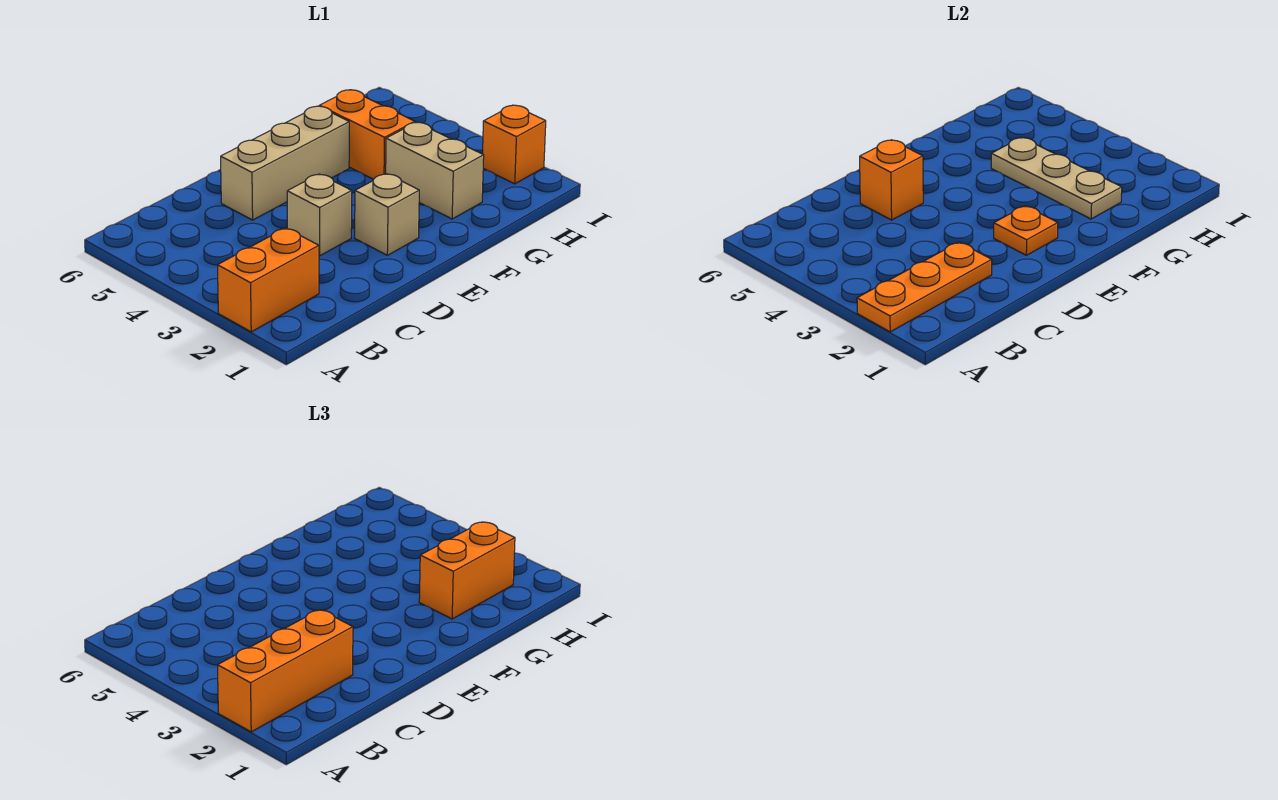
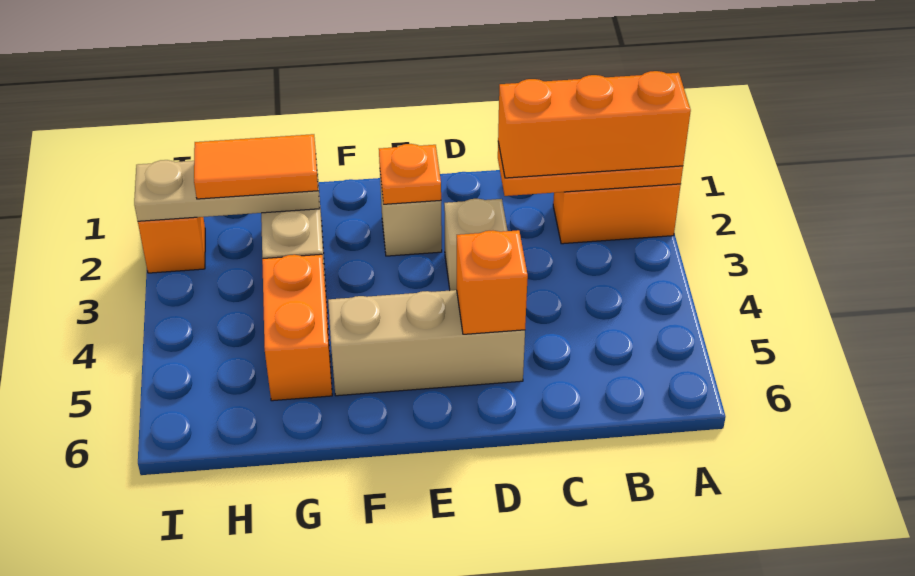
tan 1x3 plate [991,137,1122,219] -> tan 1x3 plate turned to [134,160,320,221]
orange 1x2 brick [419,522,515,619] -> orange 1x2 tile [194,134,318,199]

